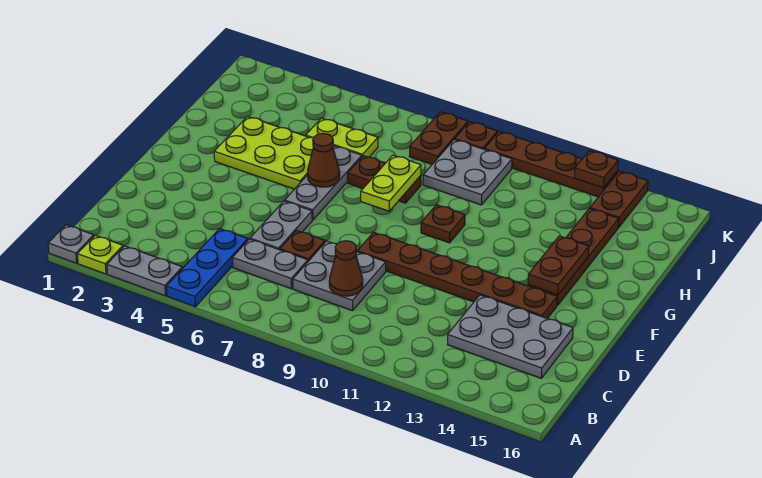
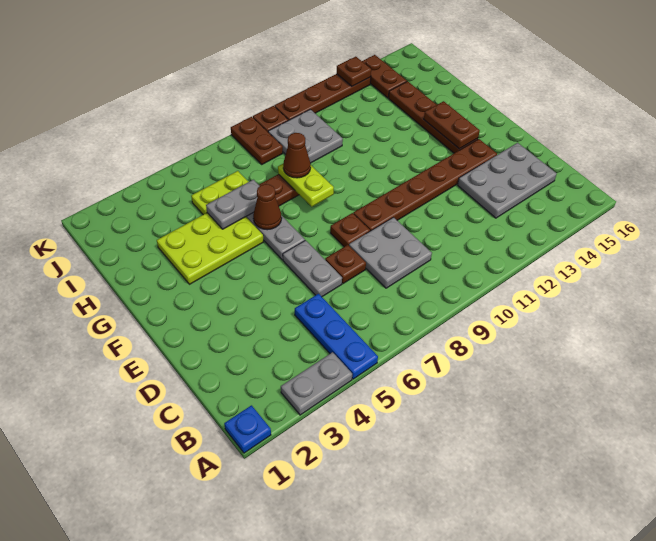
grey 1x1 plate [48,225,94,263] -> blue 1x1 plate [224,405,271,453]
lime 1x1 plate [77,235,123,274] -> none
grey 1x2 plate [233,239,308,289] -> grey 1x2 plate moved to [206,180,259,229]
brown 1x1 cone [329,241,363,296] -> brown 1x1 cone moved to [283,133,311,178]
brown 1x1 plate [421,205,465,243] -> brown 1x1 plate moved to [330,213,370,247]

